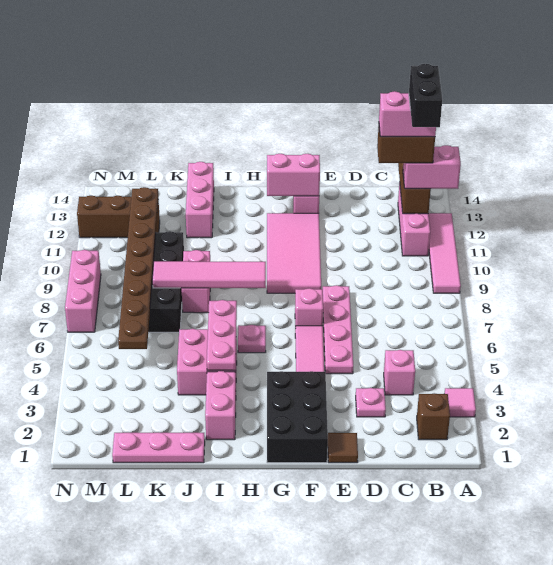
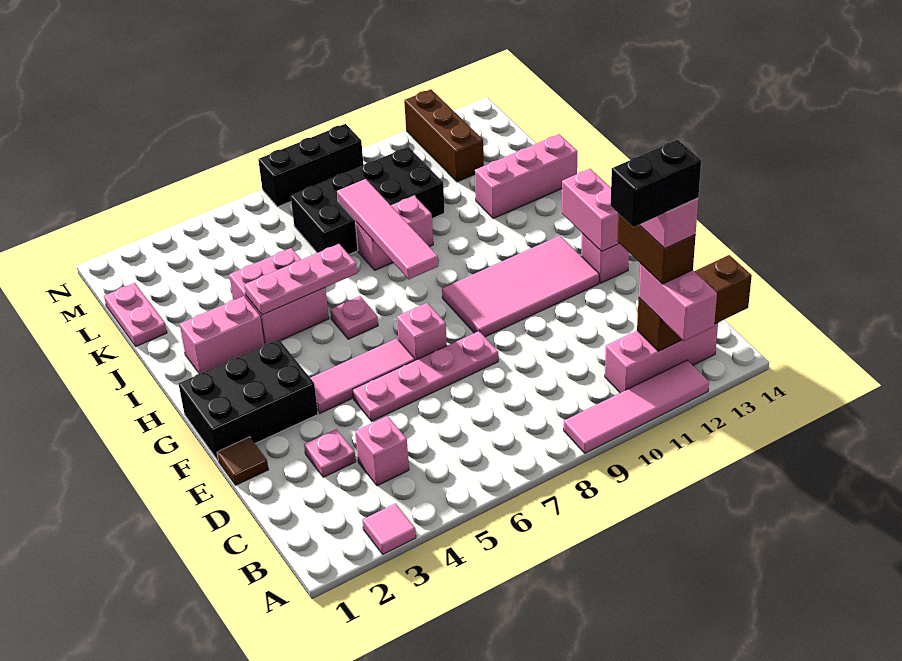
brown 1x1 brick [417,393,450,440] -> none
pink 1x3 plate [112,433,205,463] -> pink 1x2 plate [104,283,167,346]
brown 1x8 plate [118,187,158,349] -> none
pink 1x3 brick [65,250,101,332] -> black 1x3 brick [258,124,363,207]

